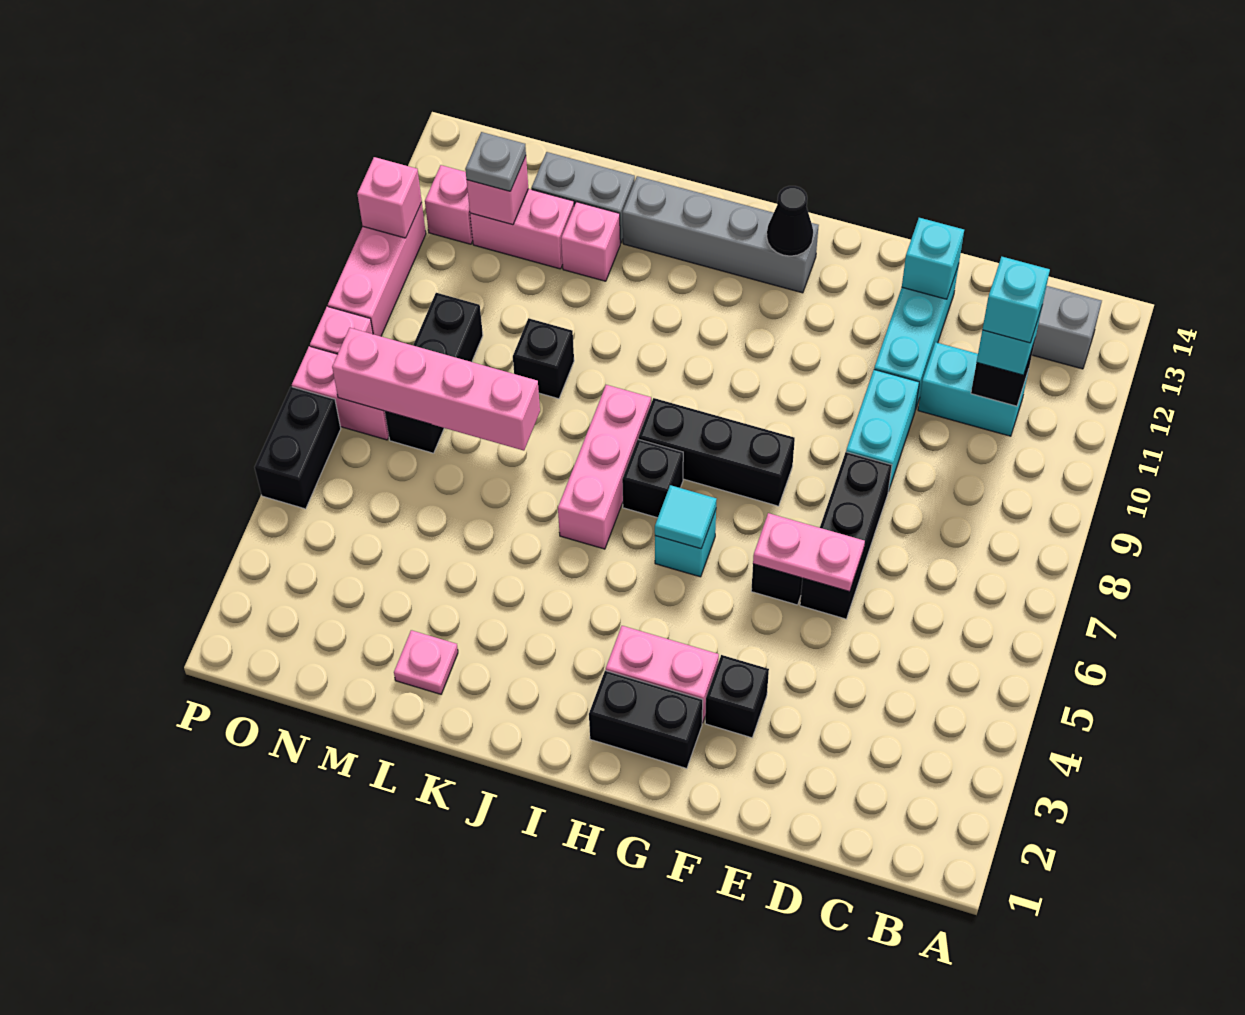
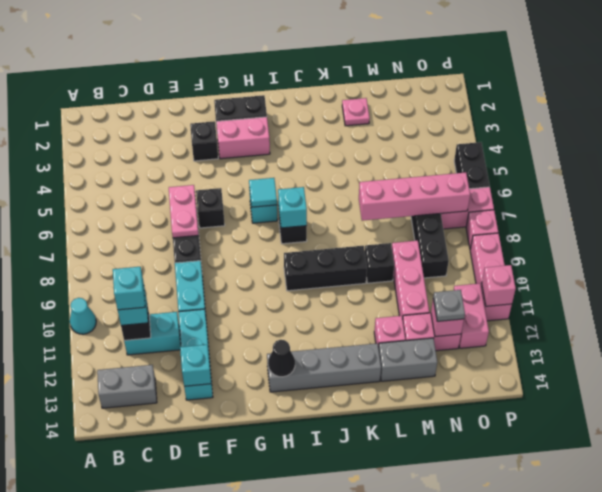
none -> cyan 1x1 cone [70,298,96,334]
pink 1x2 plate [753,513,865,592] -> pink 1x2 plate turned to [169,185,199,238]
black 1x3 brick [638,398,795,506] -> black 1x3 brick moved to [284,246,367,291]
none -> cyan 1x1 brick [278,187,307,228]
pink 1x3 brick [558,385,651,549] -> pink 1x3 brick moved to [392,241,429,319]
pink 1x1 brick [425,165,473,244] -> pink 1x2 brick [454,283,489,348]

